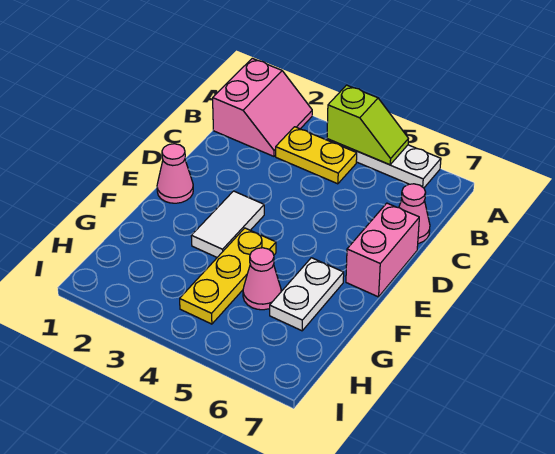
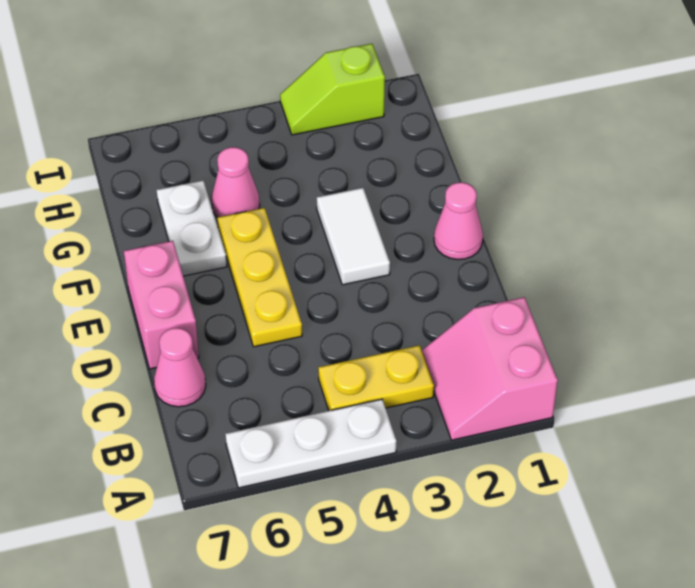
lime 1x2 slope [327,85,408,165] -> lime 1x2 slope moved to [280,44,385,135]
yellow 1x3 plate [180,228,276,324] -> yellow 1x3 plate moved to [217,208,302,347]

